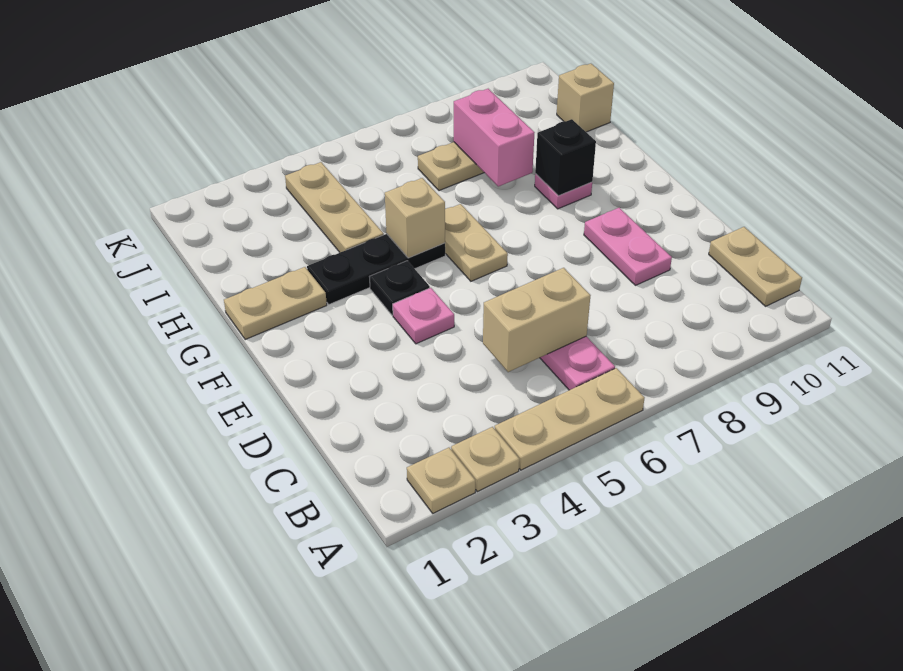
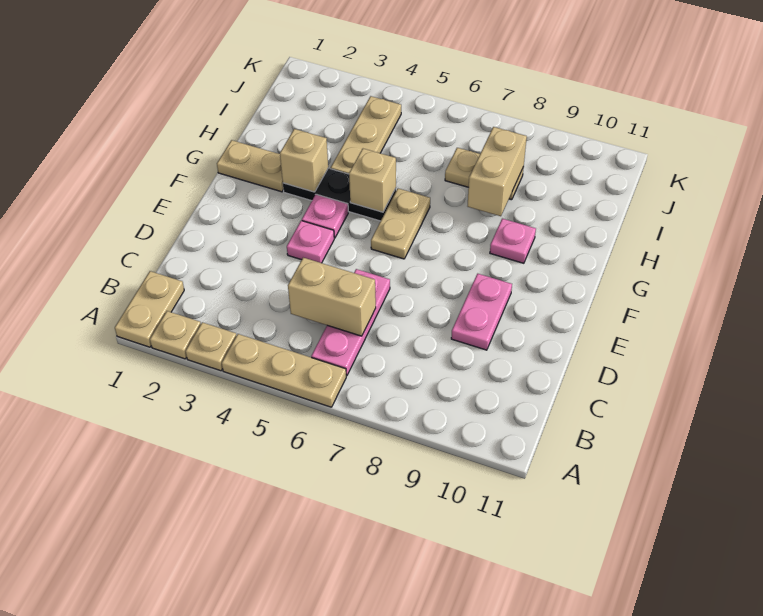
tan 1x2 plate [709,227,802,306] -> tan 1x2 plate moved to [115,271,184,347]
black 1x1 plate [370,261,430,315] -> pink 1x1 plate [302,194,348,238]
black 1x1 brick [535,119,596,196] -> none
pink 1x2 brick [454,89,535,186] -> tan 1x2 brick [468,127,527,216]
tan 1x1 brick [557,64,614,132] -> tan 1x1 brick moved to [280,129,328,192]

